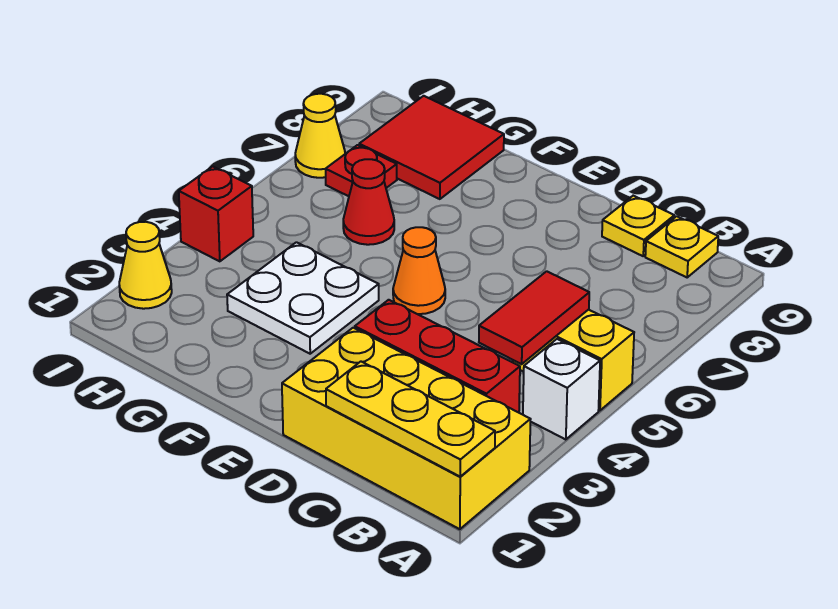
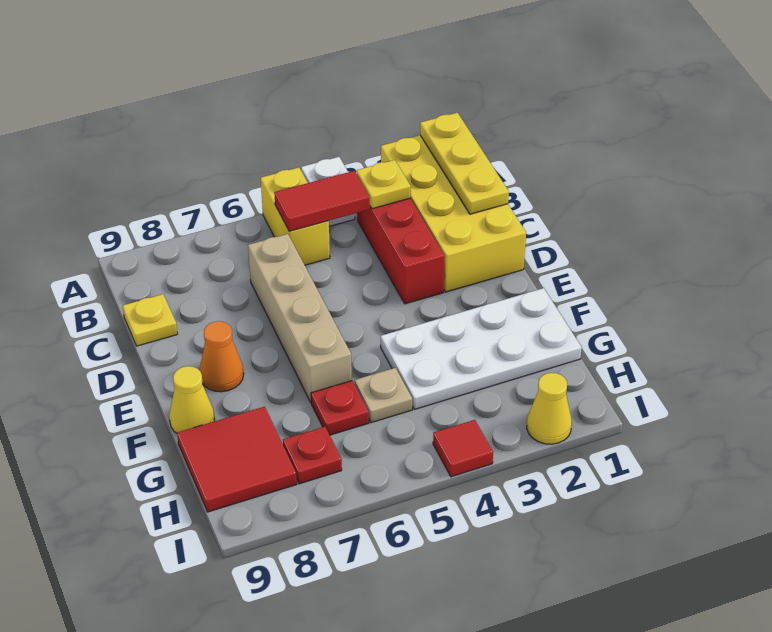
yellow 1x1 plate [645,216,718,277] -> yellow 1x1 plate moved to [357,160,411,209]
none -> tan 1x4 brick [248,234,352,402]
orange 1x1 cone [393,227,445,314] -> orange 1x1 cone moved to [199,321,244,392]
white 2x2 plate [227,242,379,354] -> white 2x4 plate [381,288,582,409]
none -> tan 1x1 plate [355,368,412,423]
red 1x1 cone [343,159,394,245] -> red 1x1 plate [311,381,369,435]
red 1x1 brick [179,166,253,261] -> red 1x1 tile [433,420,493,477]
yellow 1x1 cone [295,94,345,178] -> yellow 1x1 cone moved to [169,366,215,433]

